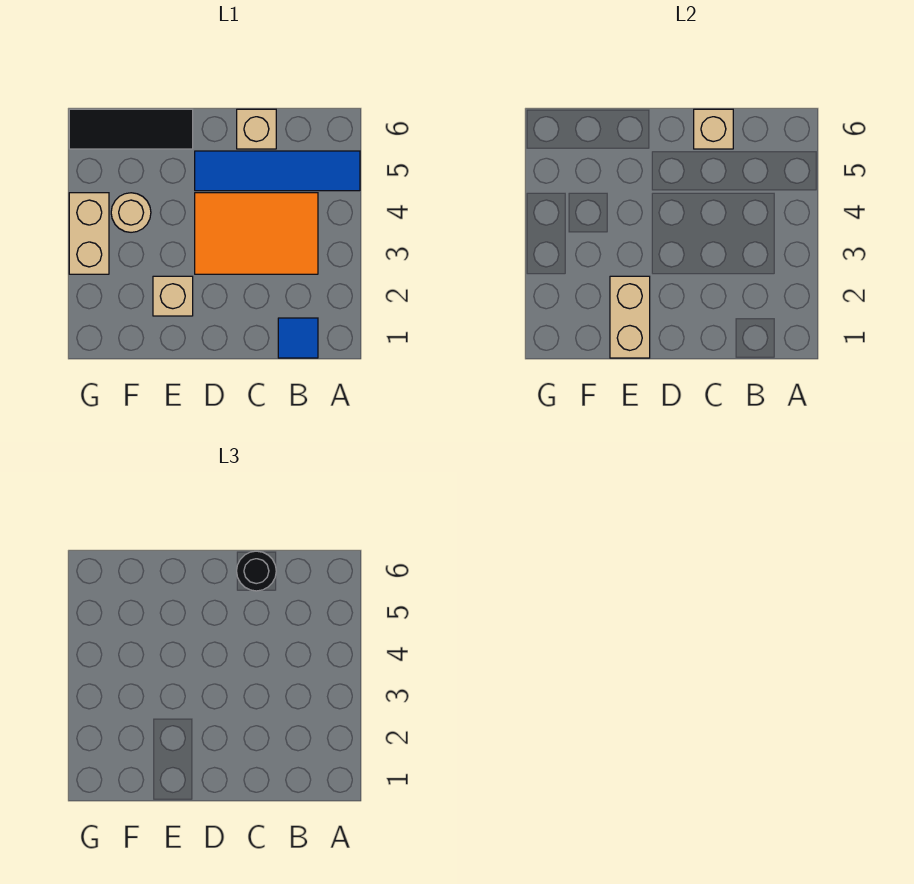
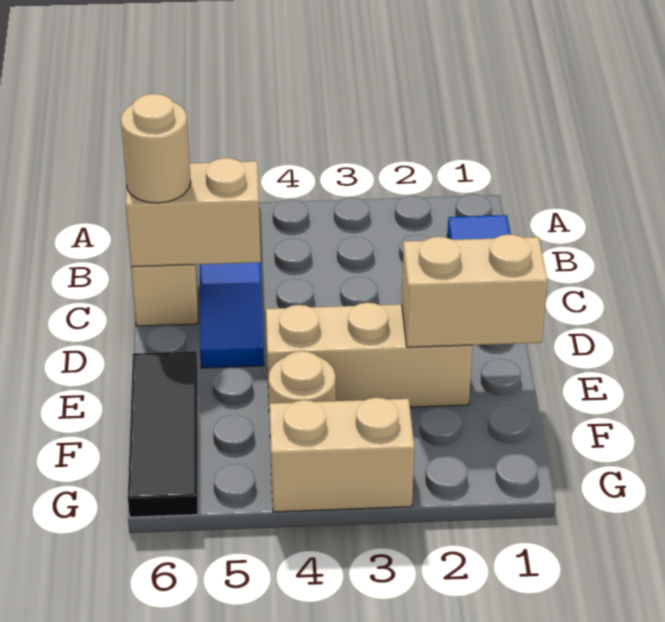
orange 2x3 tile [195,193,318,274] -> none
tan 1x1 brick [694,109,733,149] -> tan 1x2 brick [126,158,261,267]
black 1x1 round brick [237,551,276,591] -> tan 1x1 round brick [121,94,191,203]
tan 1x1 brick [153,276,193,316] -> tan 1x3 brick [266,303,472,407]

